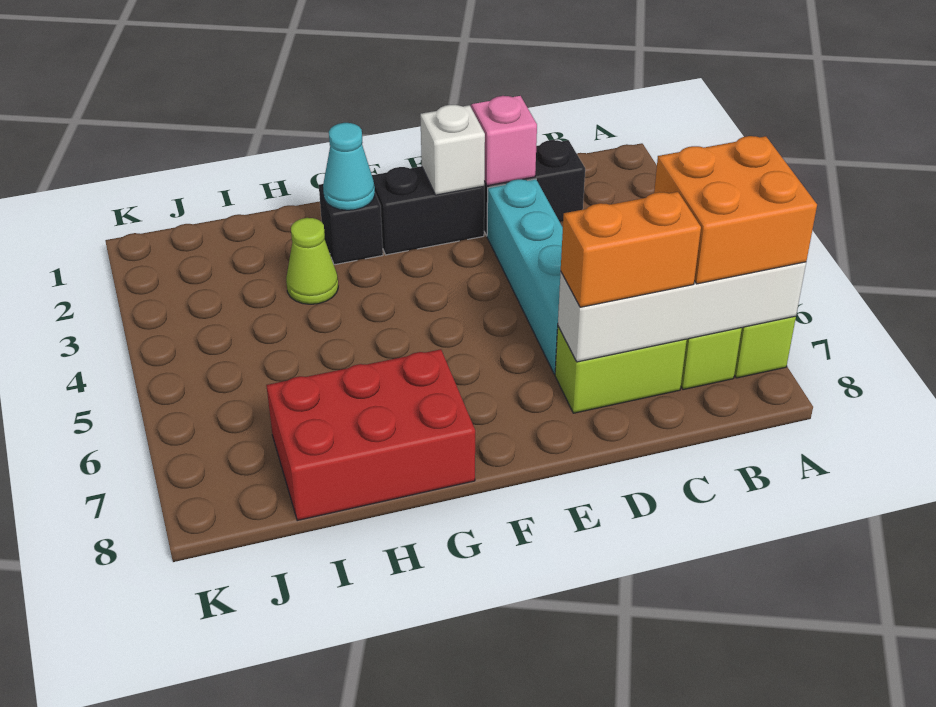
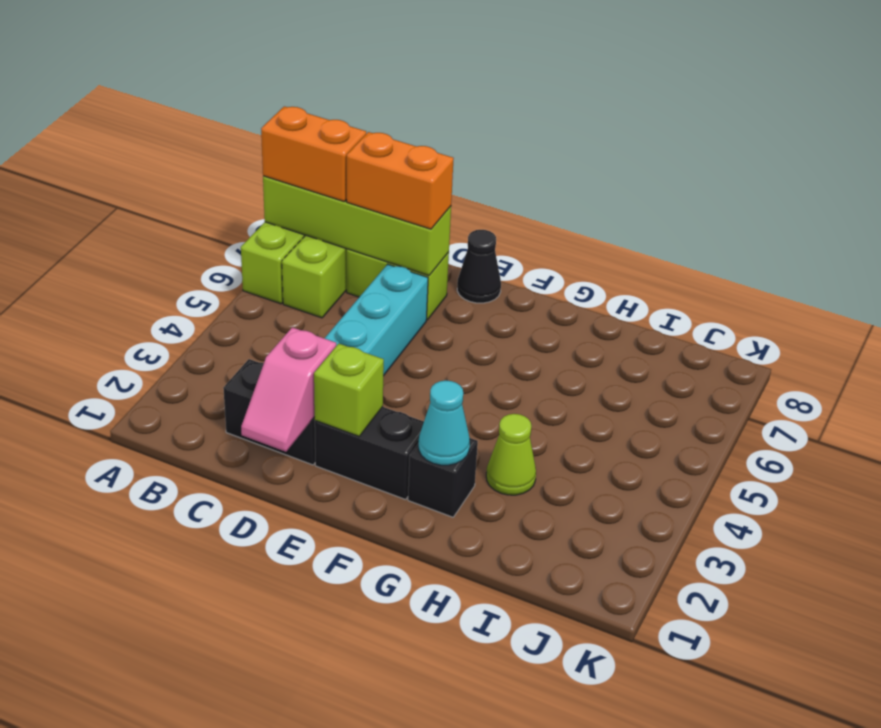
orange 2x2 brick [654,136,817,284] -> orange 1x2 brick [261,106,366,202]
white 1x4 brick [558,262,806,362] -> lime 1x4 brick [263,176,451,276]
white 1x1 brick [420,105,485,195] -> lime 1x1 brick [314,344,384,436]
none -> black 1x1 cone [457,230,501,303]
red 2x3 brick [266,349,475,521] -> none

